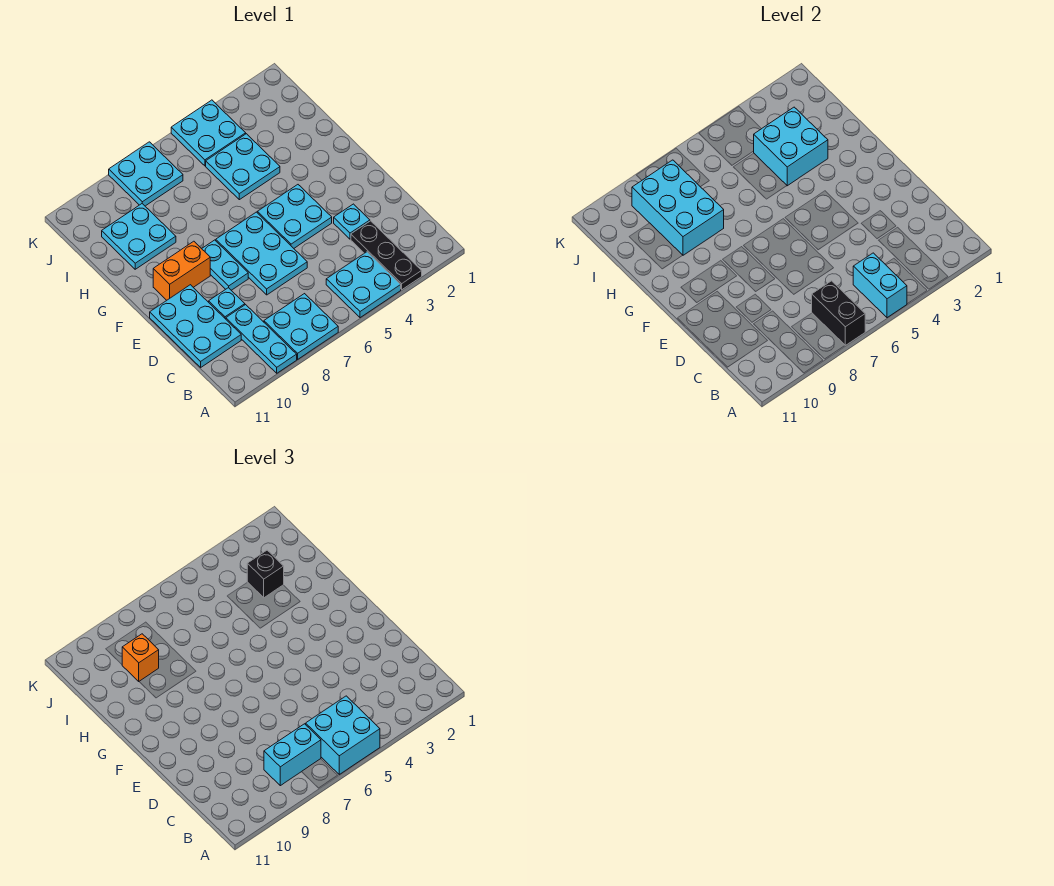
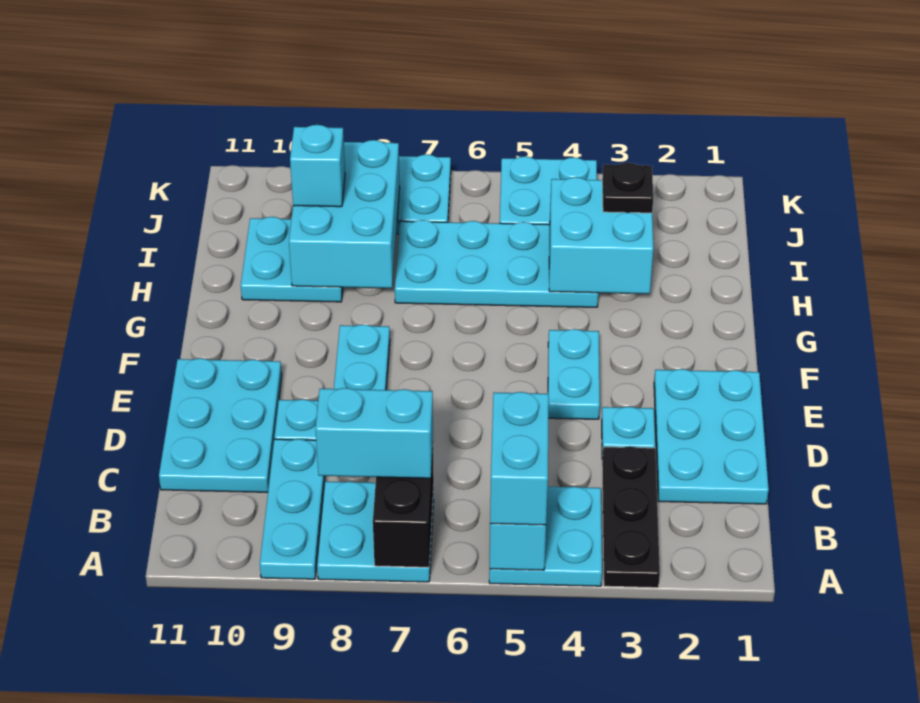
cyan 2x2 brick [306,696,380,774] -> cyan 1x2 brick [490,392,549,525]
cyan 2x3 plate [216,212,307,295] -> cyan 2x3 plate moved to [654,369,769,504]
cyan 2x2 plate [257,185,332,248] -> cyan 1x2 plate [548,329,600,419]
orange 1x2 brick [153,241,210,300] -> none
cyan 2x2 plate [206,134,280,200] -> cyan 2x4 plate [395,220,598,307]
black 1x1 brick [247,550,284,598] -> black 1x1 plate [602,163,653,213]
orange 1x1 brick [122,634,159,681] -> cyan 1x1 brick [290,125,345,207]

